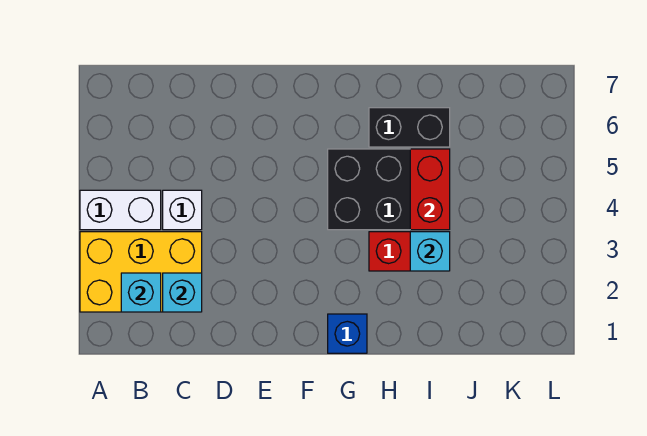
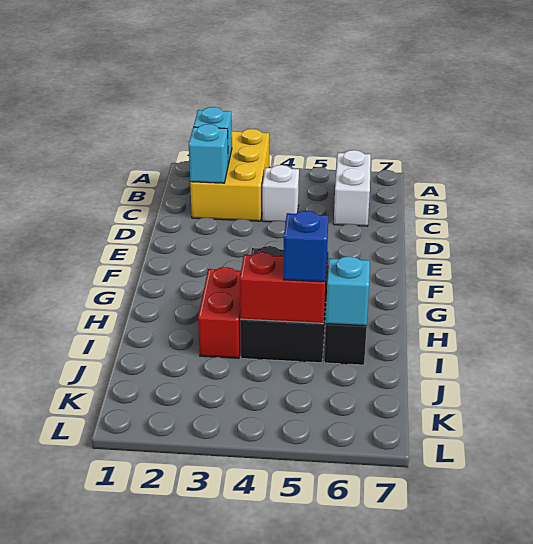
white 1x2 brick [80,190,161,230] -> white 1x2 brick moved to [334,150,371,226]
blue 1x1 brick [328,314,367,353] -> blue 1x1 brick moved to [283,211,328,282]
cyan 1x1 brick [410,232,450,271] -> cyan 1x1 brick moved to [326,256,370,326]

